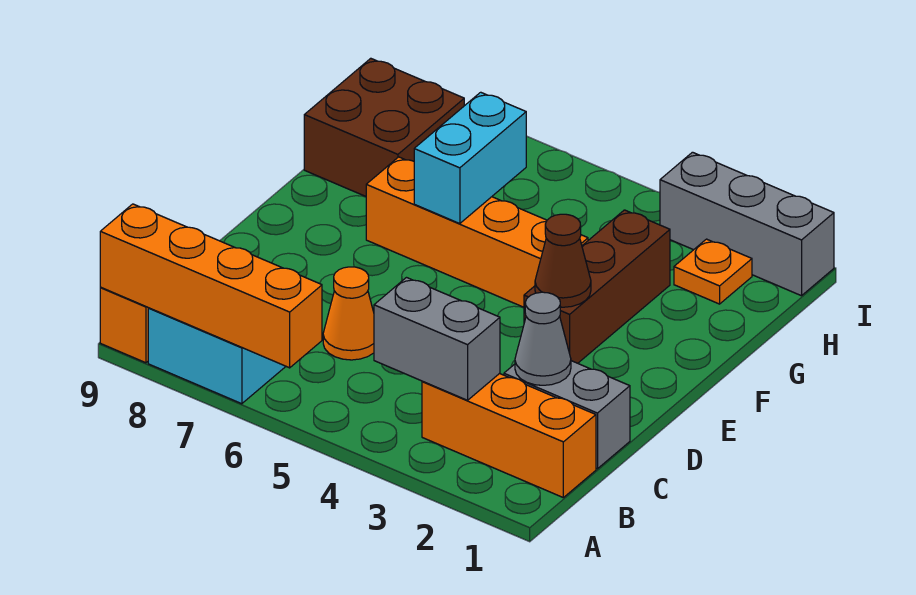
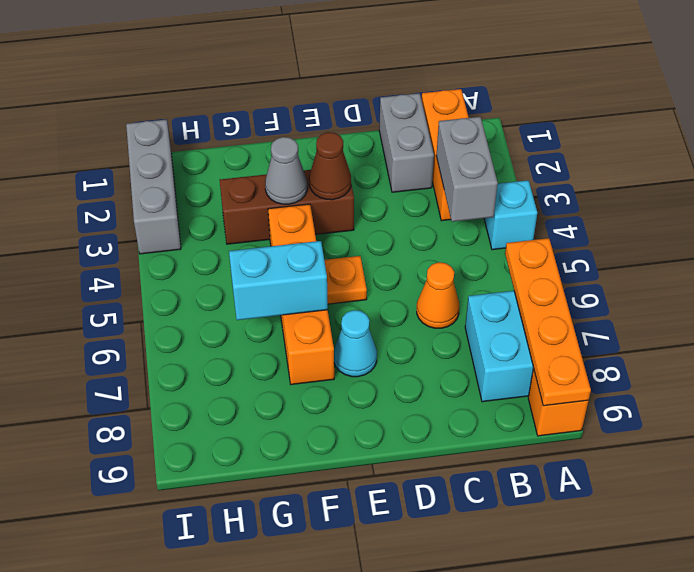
none -> cyan 1x1 brick [484,180,537,250]
orange 1x4 brick [100,204,322,368] -> orange 1x4 plate [505,238,591,406]
grey 1x1 cone [515,292,571,385] -> grey 1x1 cone moved to [265,137,307,204]
none -> cyan 1x1 cone [334,310,377,377]
brown 2x2 brick [304,58,464,196] -> none
orange 1x1 plate [674,239,752,304] -> orange 1x1 plate moved to [324,256,367,304]

